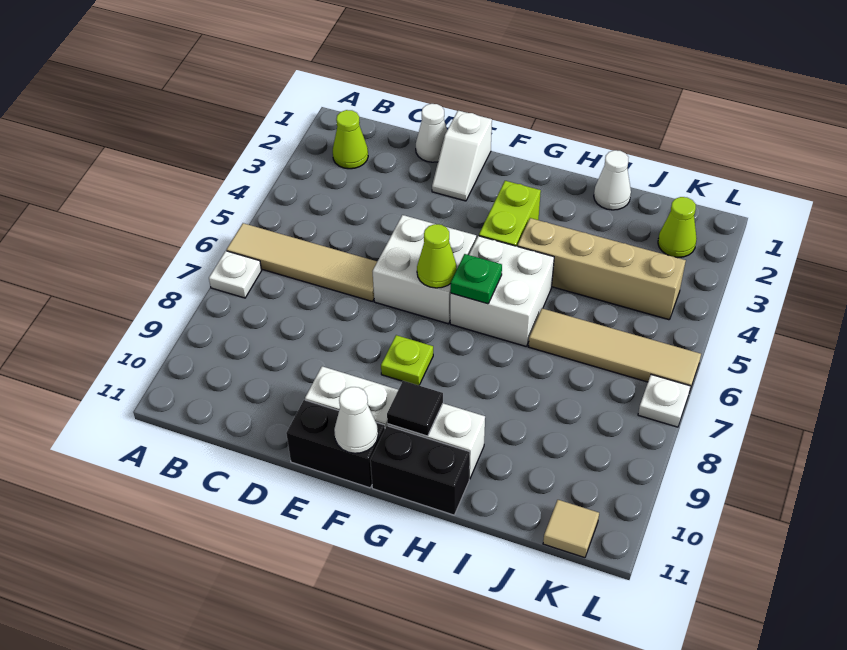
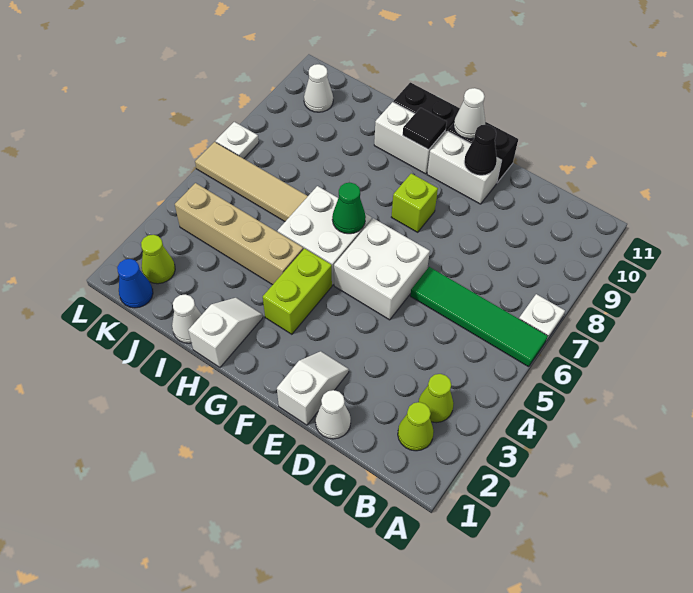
tan 1x4 tile [227,223,377,302] -> green 1x4 tile [410,267,548,367]
none -> black 1x1 cone [464,125,497,175]
lime 1x1 cone [417,224,457,288] -> lime 1x1 cone moved to [419,374,454,423]
lime 1x1 plate [381,335,433,385] -> lime 1x1 brick [392,173,438,232]
green 1x1 plate [451,254,502,304] -> green 1x1 cone [332,183,366,234]
none -> white 1x2 slope [188,298,263,367]
none -> blue 1x1 cone [117,259,153,308]
none -> white 1x1 cone [304,64,333,112]
tan 1x1 tile [543,500,599,558] -> none

